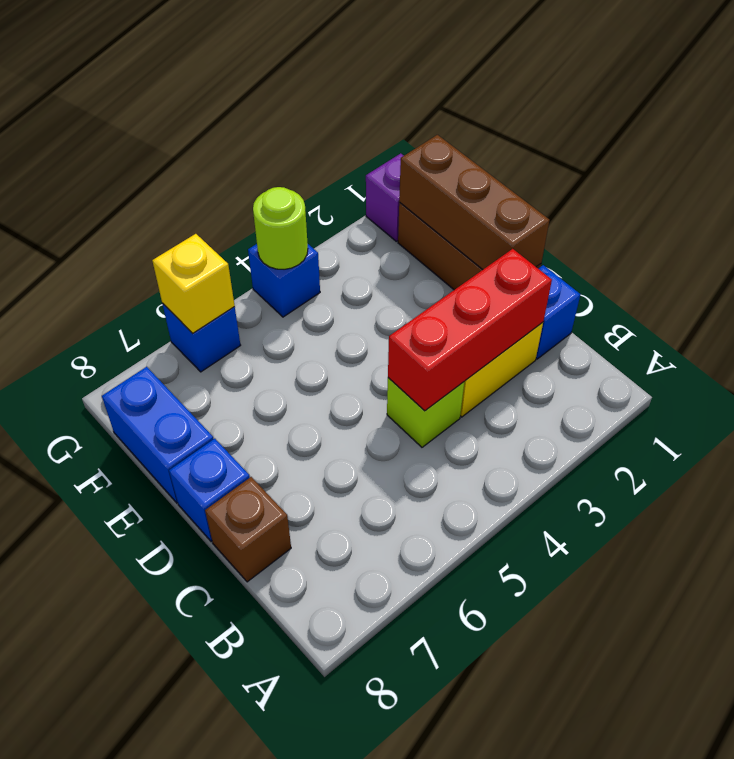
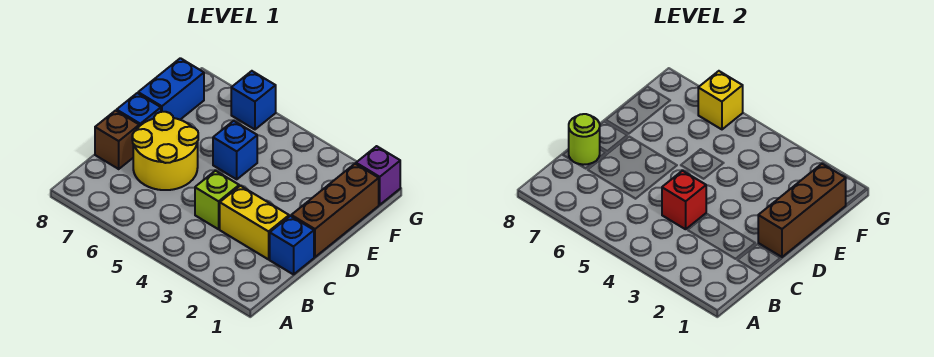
red 1x3 brick [388,249,552,411] -> red 1x1 brick [662,171,706,229]
none -> yellow 2x2 round brick [132,112,198,190]
blue 1x1 brick [248,244,320,317] -> blue 1x1 brick moved to [213,121,257,179]
lime 1x1 round brick [253,187,308,269] -> lime 1x1 round brick moved to [569,114,600,165]

